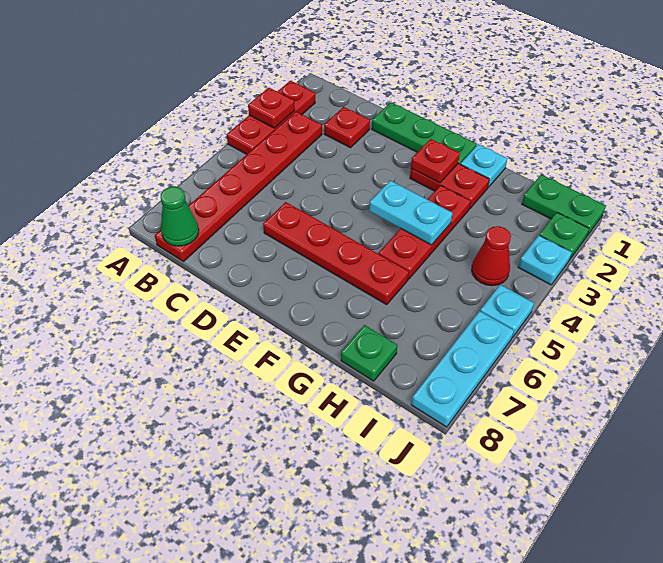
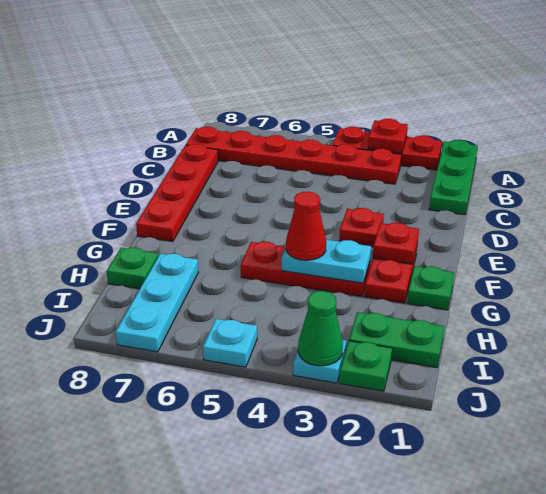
green 1x1 cone [161,186,199,246] -> green 1x1 cone moved to [298,291,343,366]
red 1x1 plate [324,107,370,148] -> red 1x1 plate moved to [339,208,384,247]
green 1x3 plate [372,102,477,164] -> green 1x3 plate moved to [429,140,478,215]
red 1x4 plate [263,202,409,305] -> red 1x4 plate moved to [136,144,218,241]
cyan 1x2 plate [369,180,453,245] -> cyan 1x2 plate turned to [282,240,371,283]
cyan 1x1 plate [460,144,507,187] -> green 1x1 plate [407,266,454,310]
green 1x2 plate [522,175,606,236] -> green 1x2 plate turned to [349,312,444,368]
red 1x1 cone [472,226,511,286] -> red 1x1 cone moved to [286,192,326,260]
cyan 1x3 plate [411,311,514,427] -> cyan 1x3 plate turned to [116,254,198,352]

